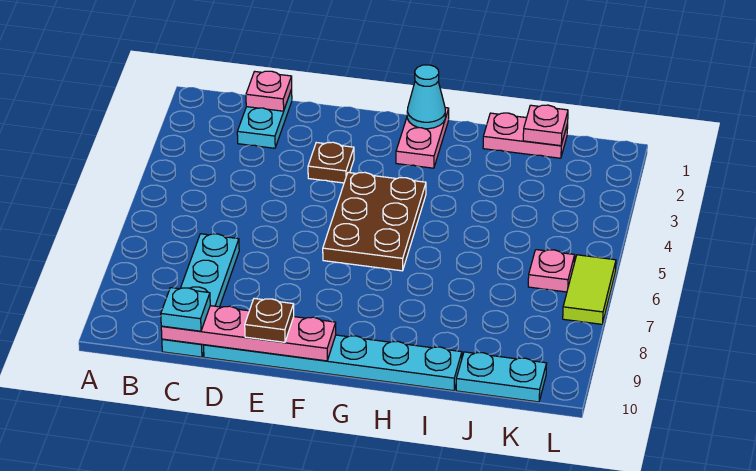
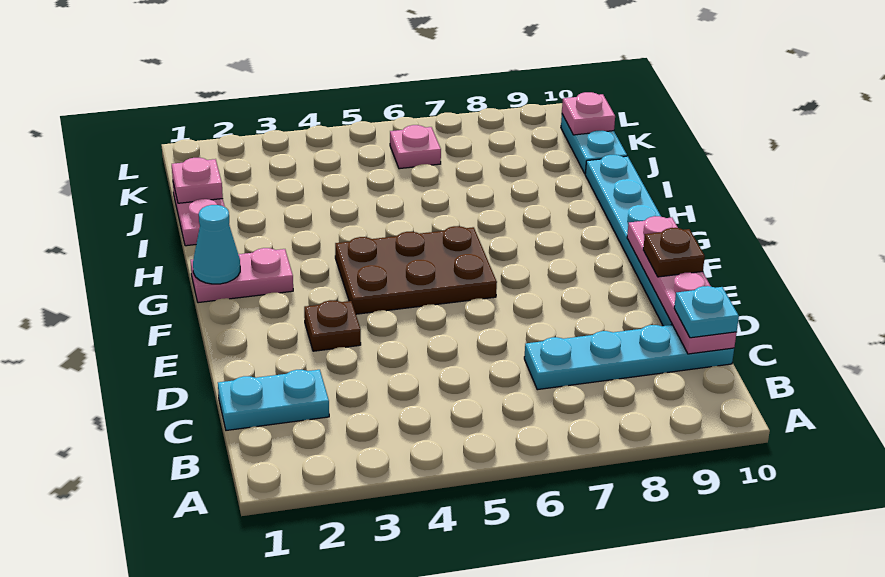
pink 1x1 plate [246,71,292,111] -> pink 1x1 plate moved to [562,92,615,135]
lime 1x2 tile [563,255,616,324] -> none

